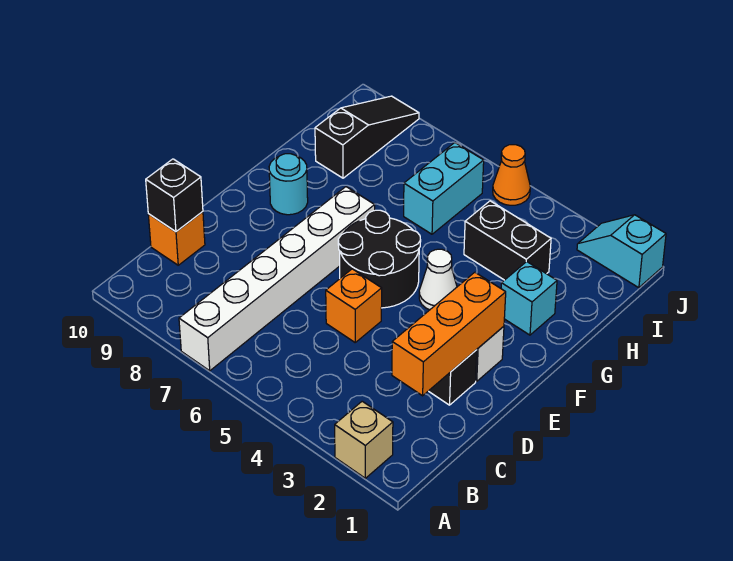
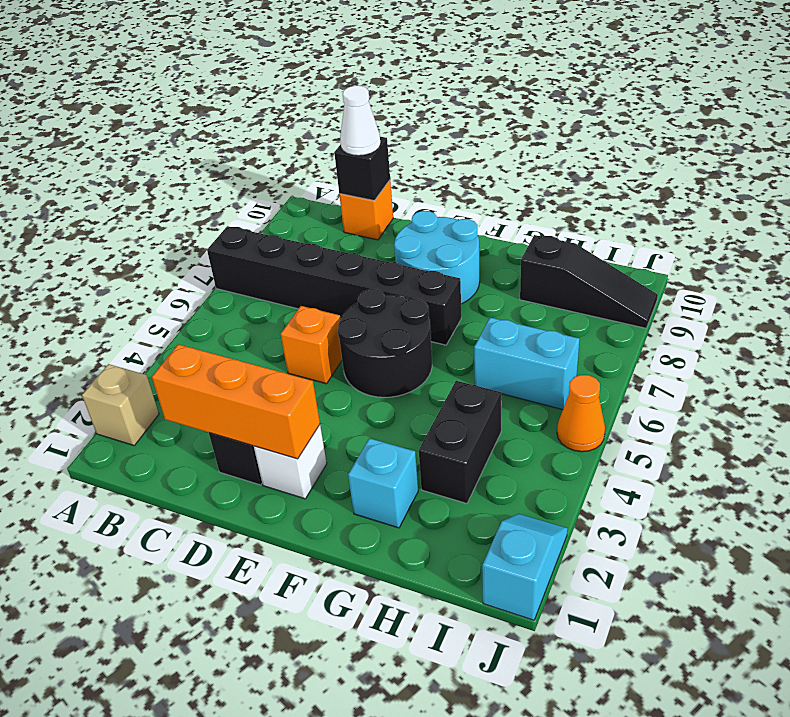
white 1x6 brick [179,187,375,371] -> black 1x6 brick [207,226,461,345]
white 1x1 cone [419,249,457,310] -> white 1x1 cone moved to [340,86,380,156]
cyan 1x1 round brick [269,154,308,215] -> cyan 2x2 round brick [394,211,480,304]

